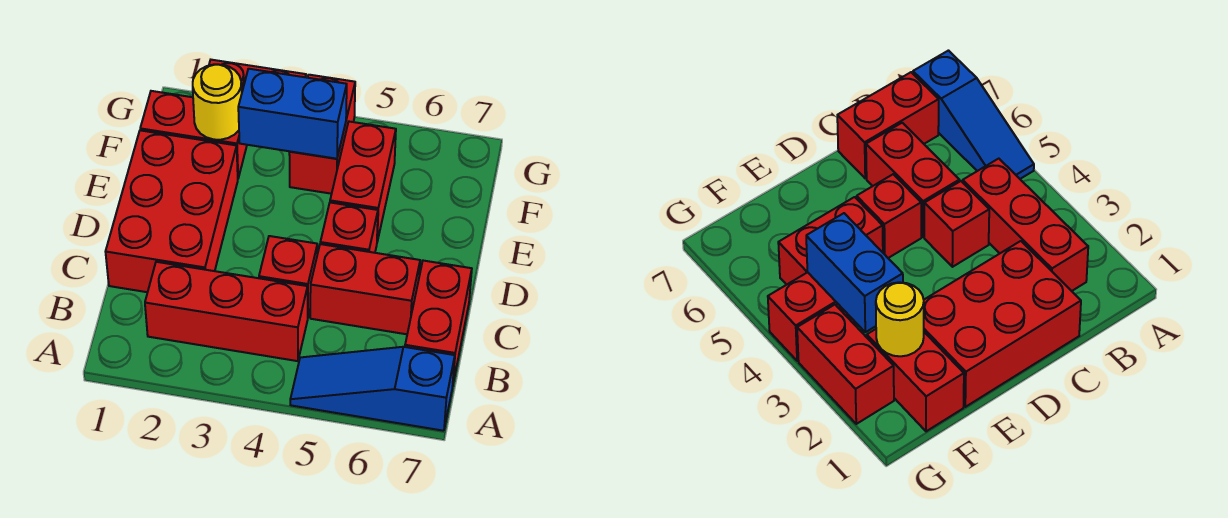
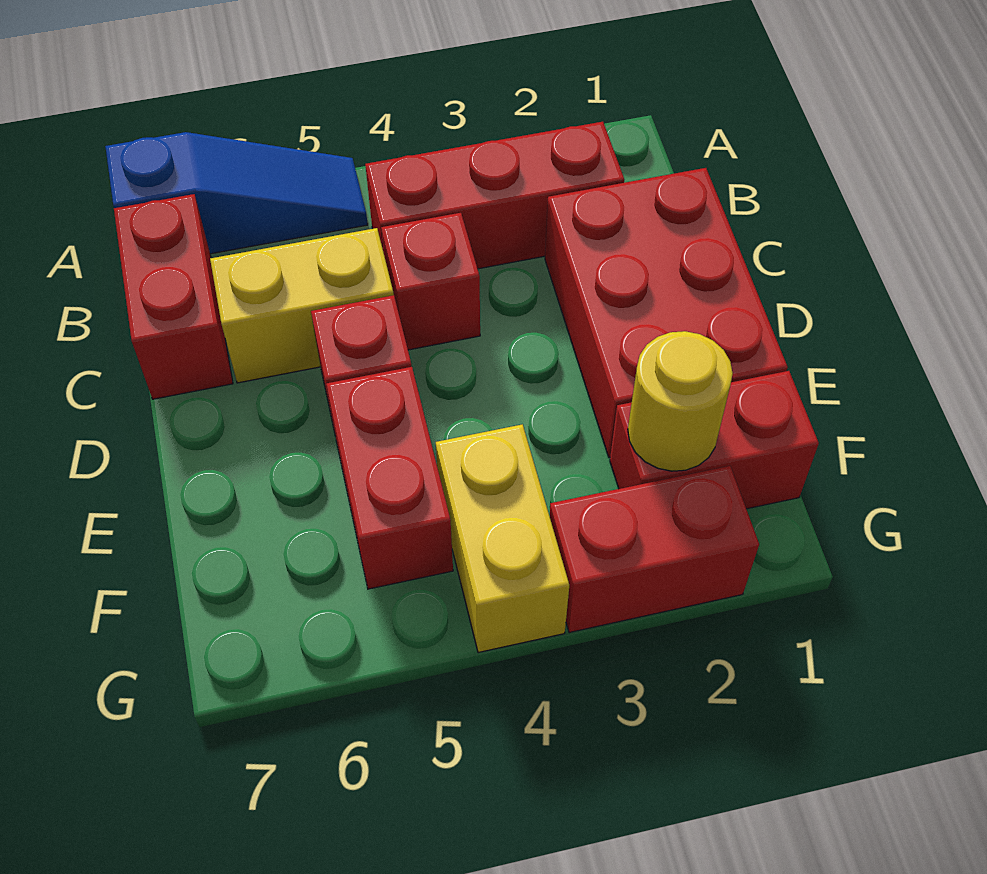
red 1x2 brick [310,244,420,334] -> yellow 1x2 brick [210,228,394,383]
blue 1x2 brick [238,69,347,159] -> none
red 1x2 brick [289,75,355,194] -> yellow 1x2 brick [436,424,569,653]

